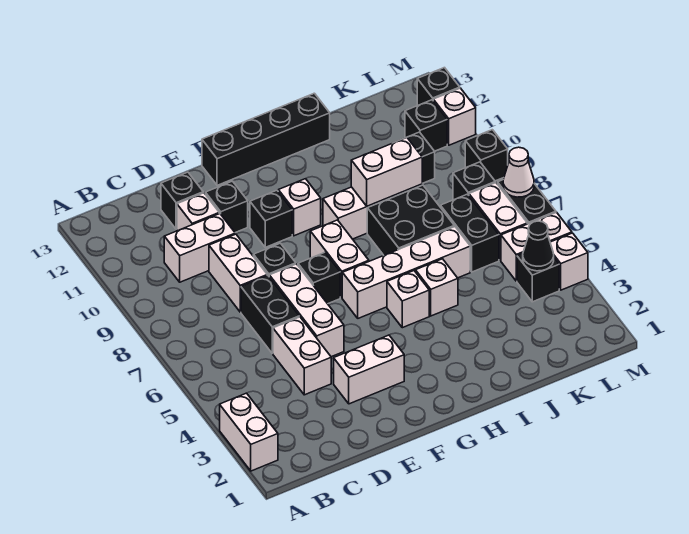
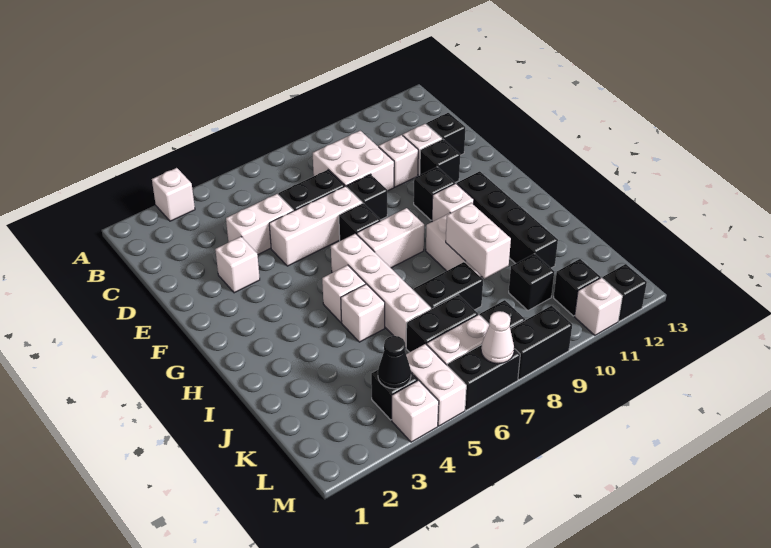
white 1x2 brick [220,393,278,471] -> white 1x1 brick [152,168,195,221]
white 1x2 brick [164,214,235,282] -> white 1x1 brick [379,135,418,187]
white 1x2 brick [209,234,267,312] -> white 2x2 brick [313,131,394,191]
white 1x2 brick [334,335,404,404] -> white 1x1 brick [215,237,260,293]
black 1x4 brick [202,93,330,185] -> black 1x4 brick moved to [457,171,558,268]
black 2x2 brick [367,185,454,255] -> black 1x2 brick [413,262,483,310]
black 1x1 brick [465,130,508,181] -> black 1x2 brick [510,306,572,379]

